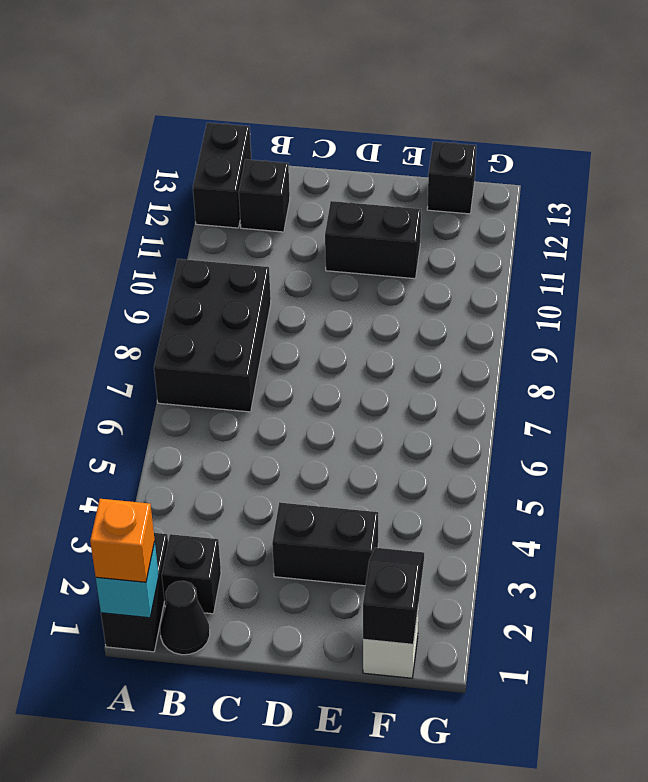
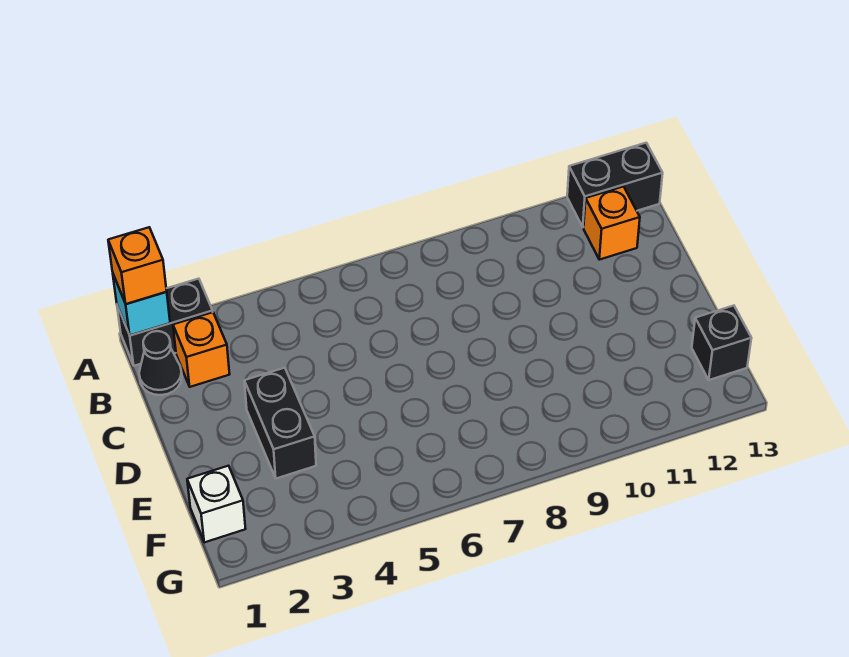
black 2x3 brick [154,259,271,412] -> none
black 1x1 brick [162,534,221,614] -> orange 1x1 brick [173,312,230,387]
black 1x1 brick [239,159,290,232] -> orange 1x1 brick [584,187,640,260]
black 1x2 brick [325,201,421,279] -> none
black 1x2 slope [363,548,424,644] -> none

